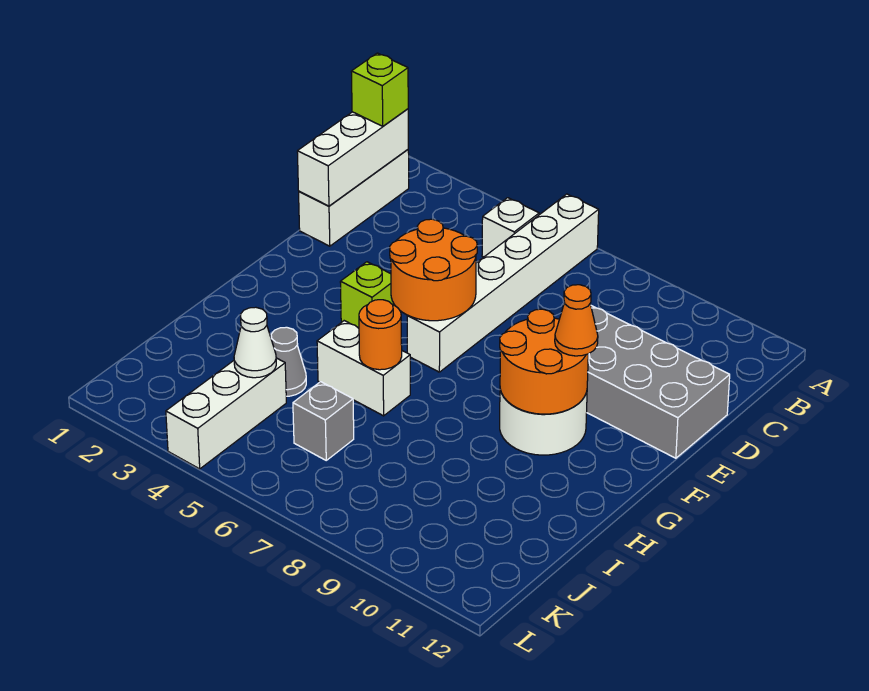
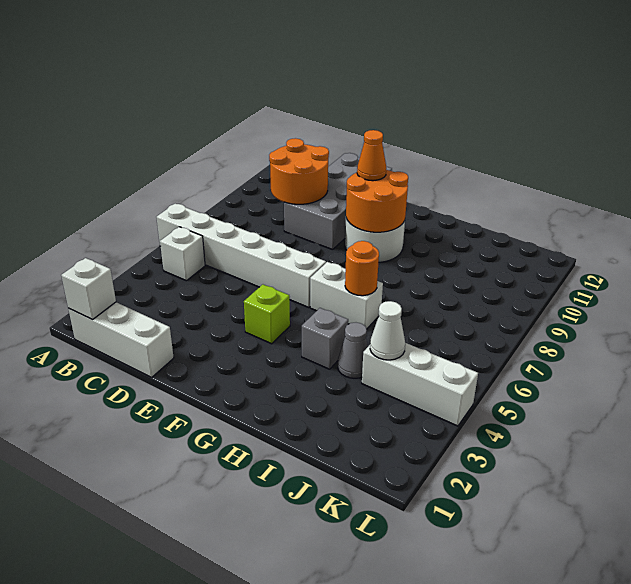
white 1x3 brick [297,109,408,206] -> white 1x1 brick [61,258,116,320]
lime 1x1 brick [351,53,408,126] -> none
orange 2x2 round brick [390,219,477,321] -> orange 2x2 round brick moved to [269,138,329,204]
white 1x2 brick [317,321,410,416] -> white 1x2 brick turned to [310,262,383,329]
grey 1x1 brick [293,382,354,460] -> grey 1x1 brick moved to [302,308,348,369]

